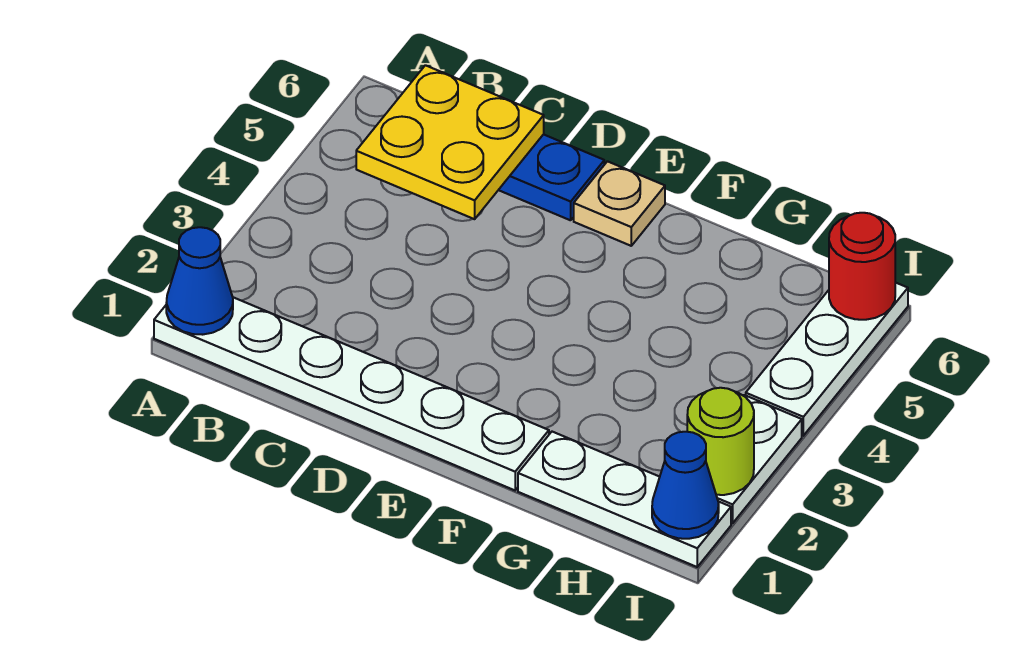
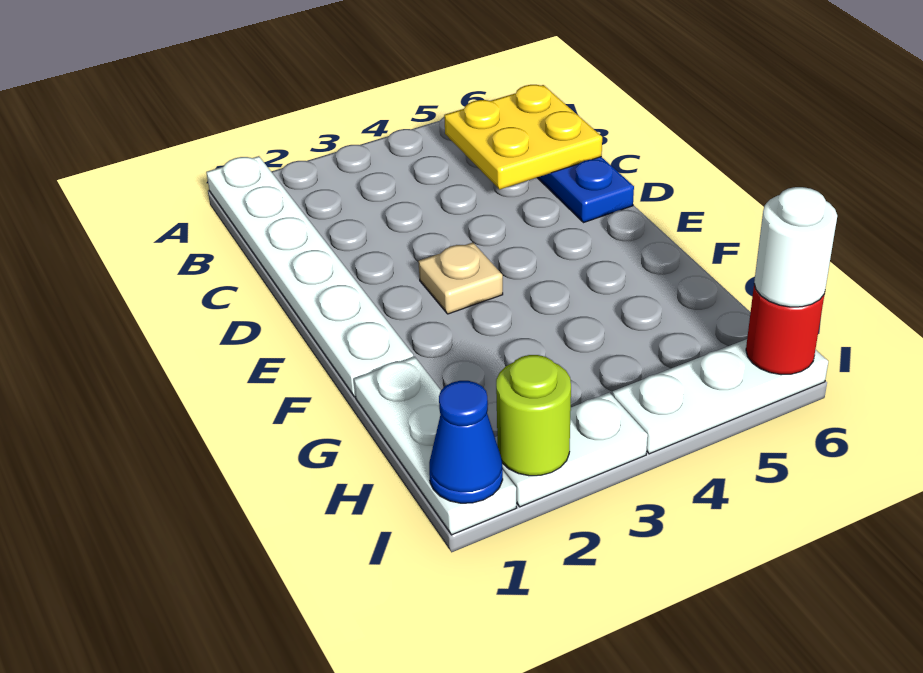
blue 1x1 cone [166,227,233,335] -> none
tan 1x1 plate [574,161,665,246] -> tan 1x1 plate moved to [418,243,503,314]
none -> white 1x1 round brick [754,187,837,307]

